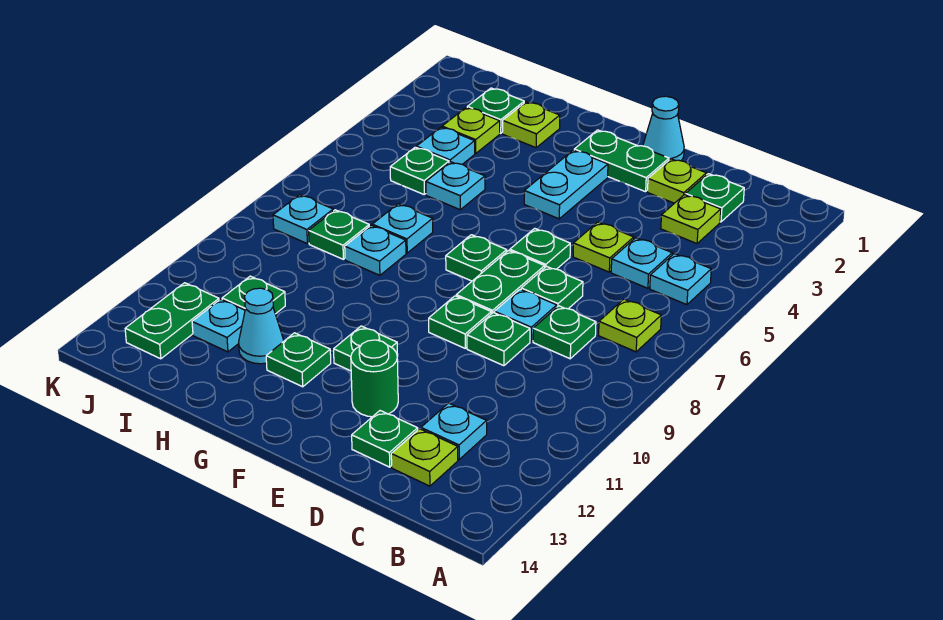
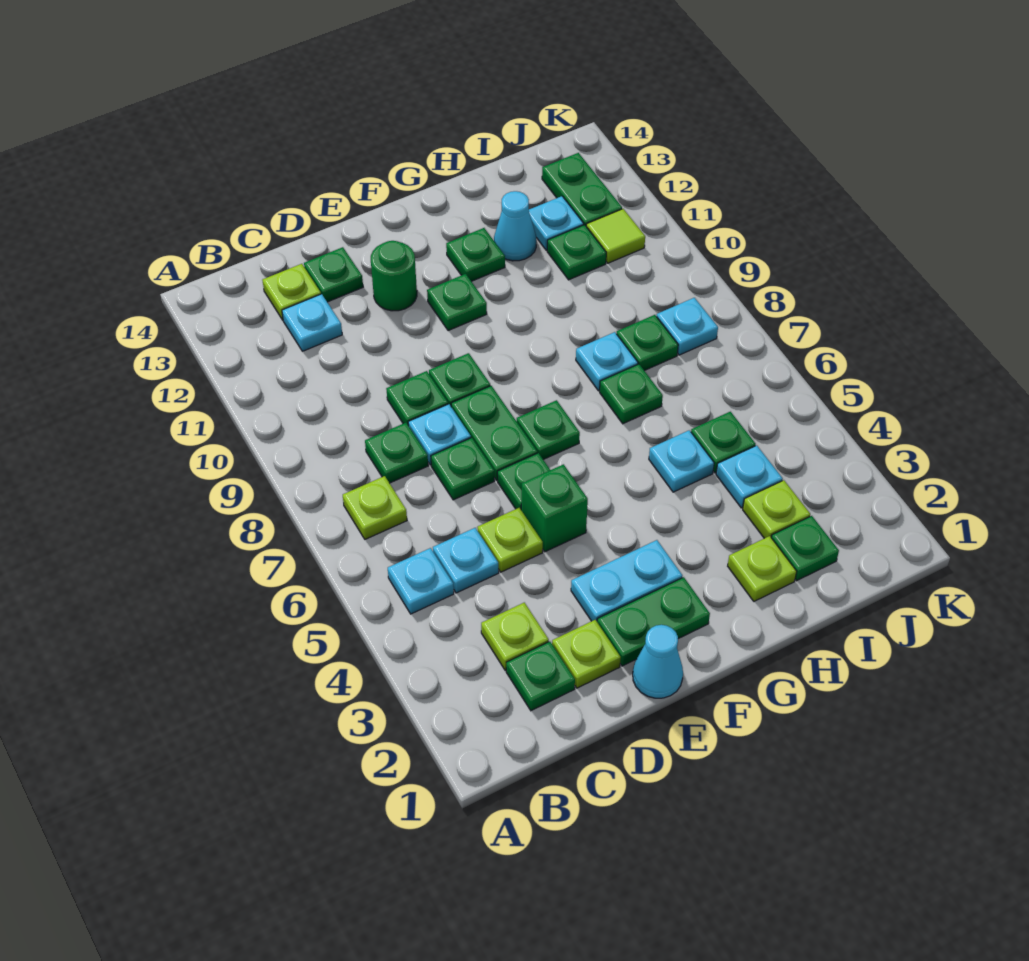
none -> green 1x1 brick [521,464,588,552]
cyan 1x2 plate [524,150,608,219] -> cyan 1x2 plate turned to [571,540,682,621]
cyan 1x1 plate [372,204,433,253] -> green 1x1 plate [600,364,663,424]
none -> lime 1x1 tile [586,209,645,263]

